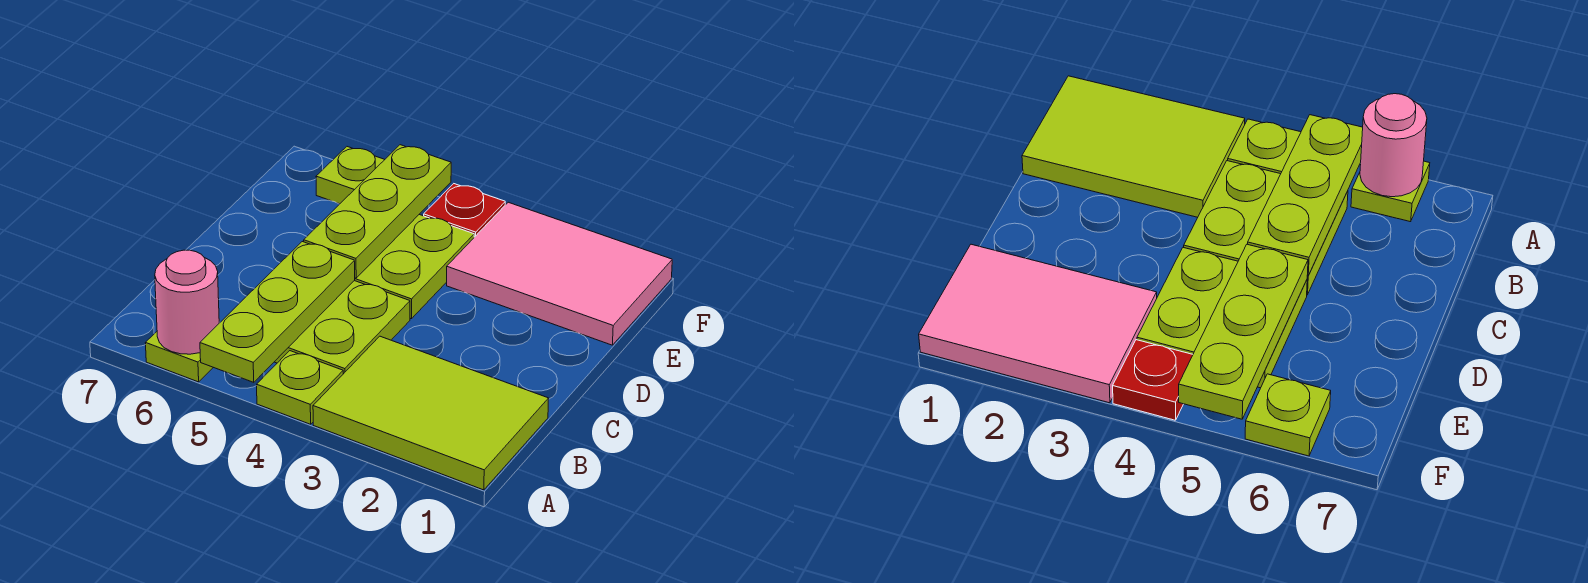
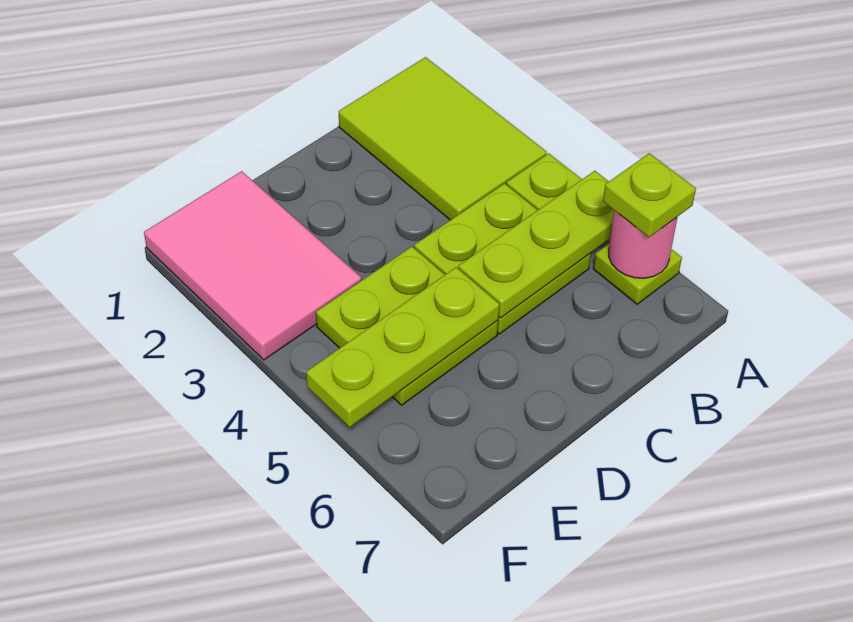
red 1x1 plate [424,184,505,237] -> none
lime 1x1 plate [316,147,385,204] -> lime 1x1 plate moved to [603,153,696,237]

